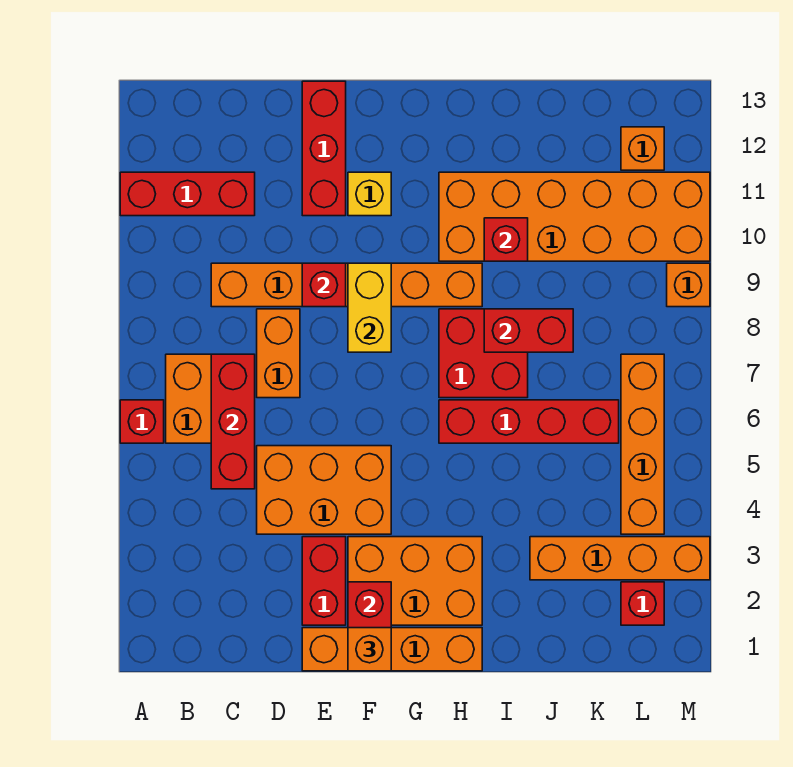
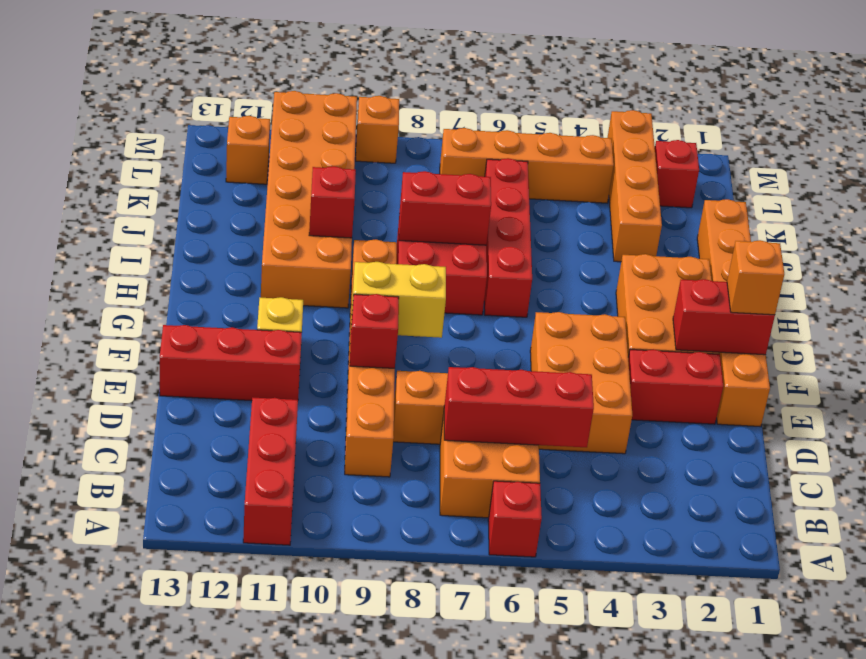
orange 1x4 brick [302,628,482,671] -> orange 1x6 brick [697,199,770,427]
red 1x2 brick [484,309,573,352] -> red 1x2 brick turned to [399,171,491,245]

